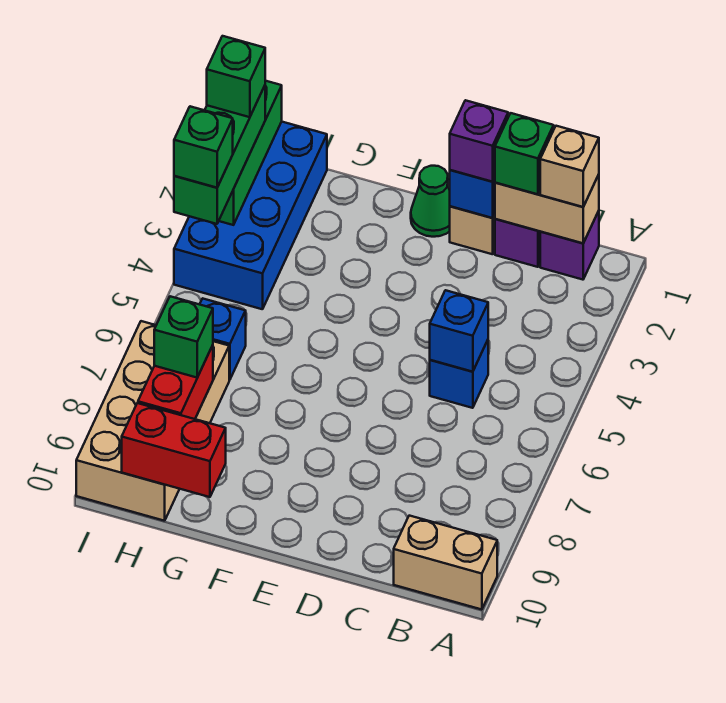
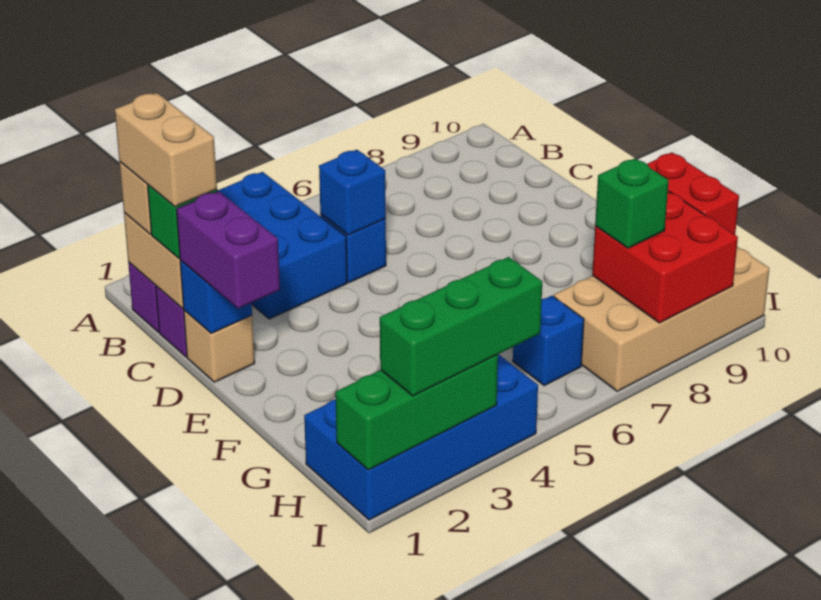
none -> blue 2x3 brick [217,172,347,319]
tan 1x2 brick [394,516,497,610] -> tan 1x2 brick moved to [115,93,217,207]
purple 1x1 brick [450,100,508,182] -> purple 1x2 brick [176,191,280,309]
green 1x1 cone [411,166,450,237] -> none
red 1x2 brick [138,345,213,419] -> red 2x2 brick [592,192,738,323]
green 1x1 brick [207,36,265,117] -> none
green 1x1 brick [174,106,233,188] -> none

